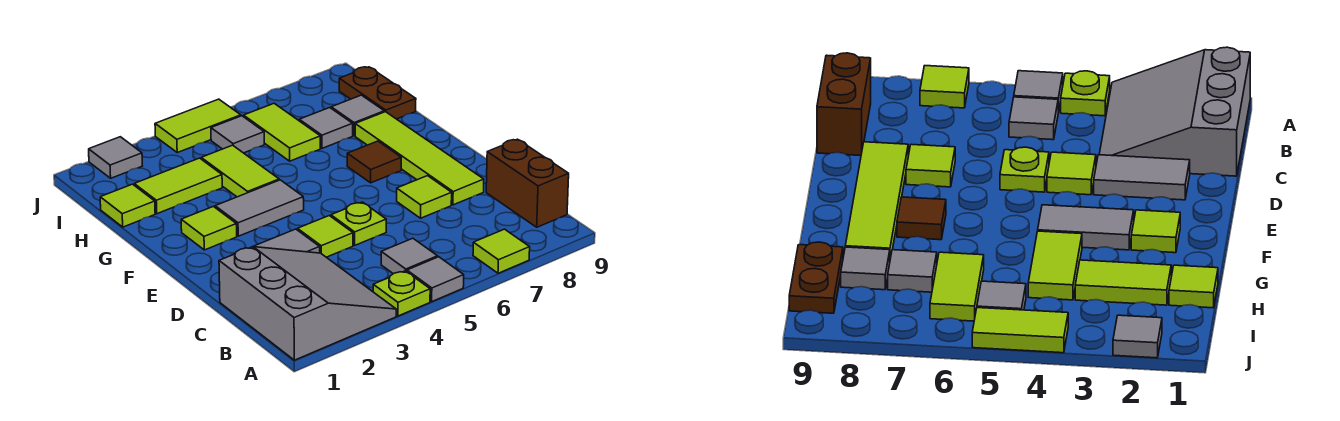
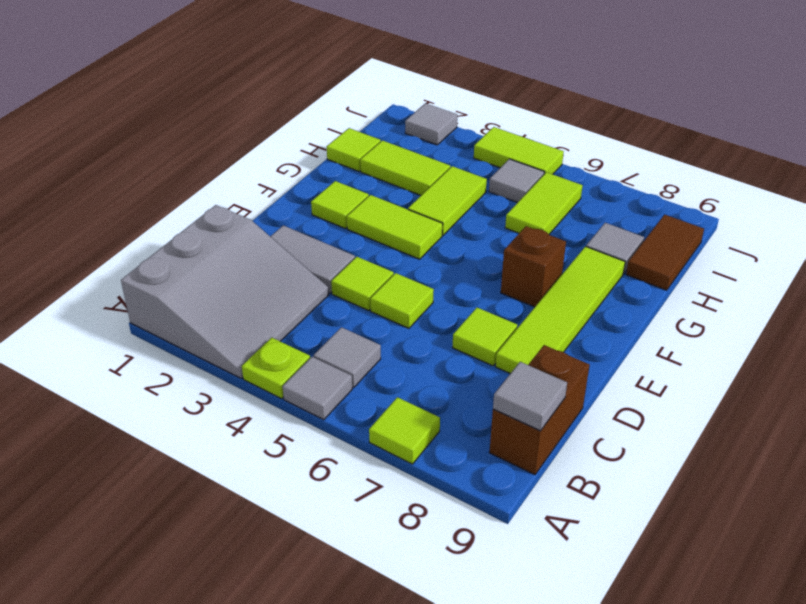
lime 1x1 plate [331,202,386,245] -> lime 1x1 tile [370,273,434,328]
grey 1x2 tile [215,180,304,236] -> lime 1x2 tile [347,195,443,259]
brown 1x1 tile [347,141,401,183] -> brown 1x1 brick [501,226,566,307]
grey 1x1 tile [299,108,353,148] -> grey 1x1 tile moved to [493,362,567,431]
brown 1x2 plate [339,67,416,119] -> brown 1x2 tile [626,215,704,290]

